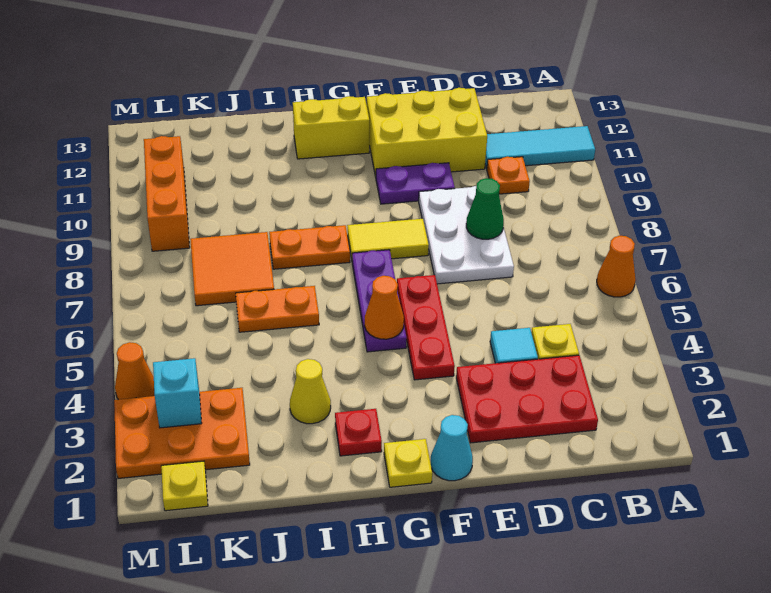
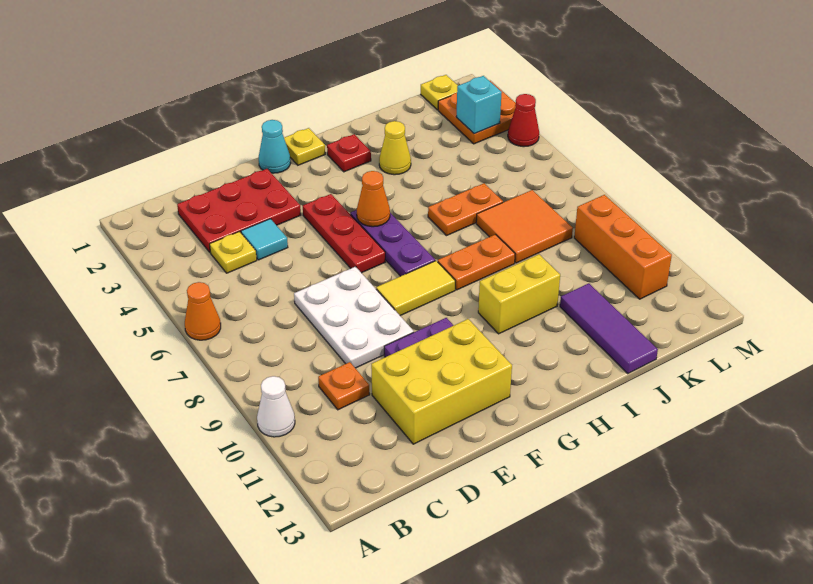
none -> white 1x1 cone [257,376,295,437]
cyan 1x3 tile [485,126,595,169] -> none
green 1x1 cone [466,178,504,239] -> none
yellow 1x2 brick [293,96,369,159] -> yellow 1x2 brick moved to [478,254,560,334]
none -> purple 1x3 tile [560,283,658,374]
orange 2x3 plate [114,388,250,478] -> orange 2x2 plate [438,81,516,144]
orange 1x1 cone [115,342,155,400] -> red 1x1 cone [508,94,539,147]

